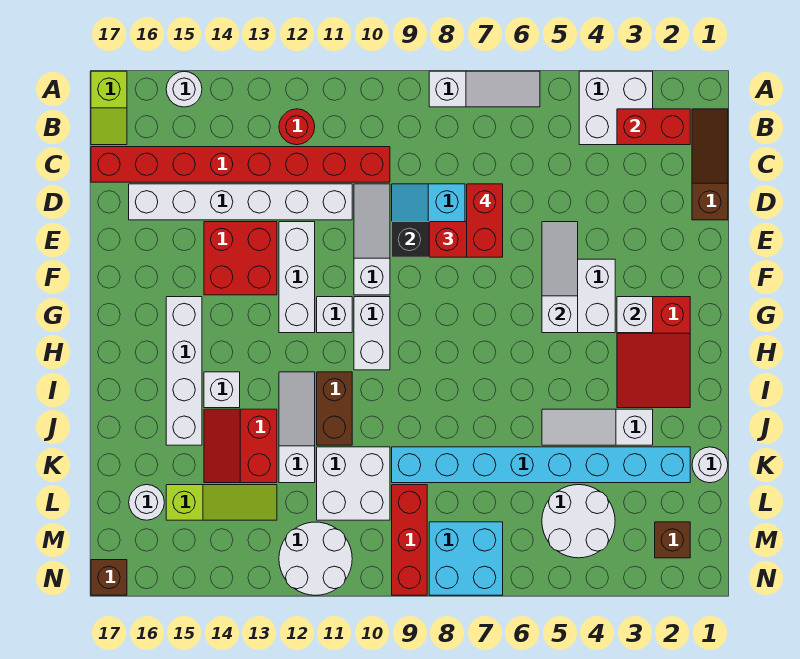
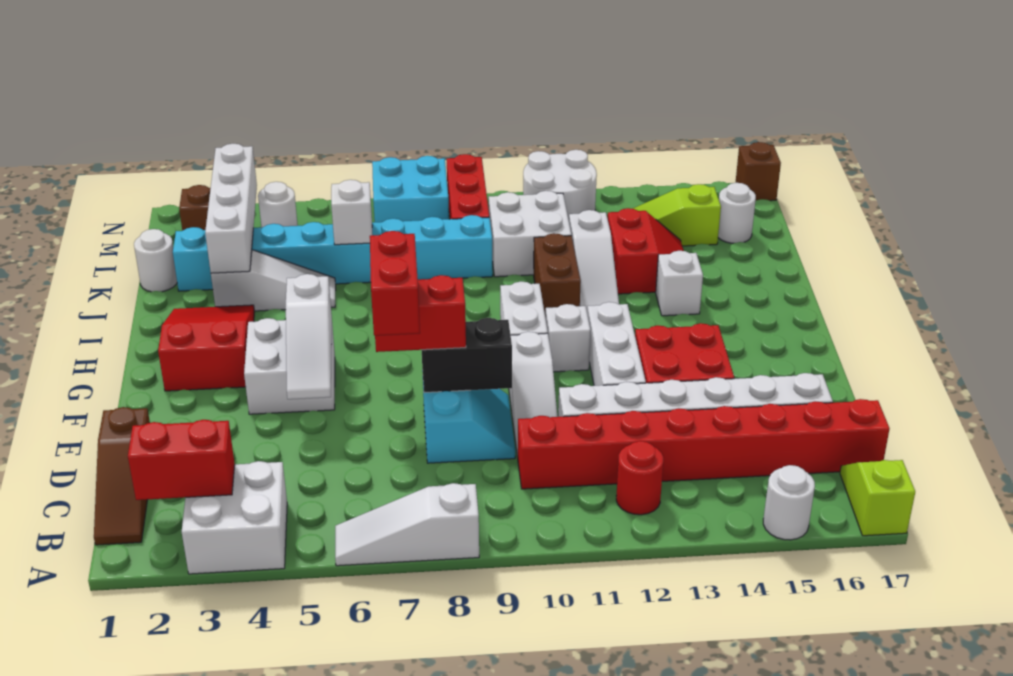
white 1x1 brick [617,297,653,333] -> white 1x1 brick moved to [331,180,372,245]
white 1x4 brick [166,297,202,445] -> white 1x4 brick moved to [205,144,257,273]
white 2x2 round brick [542,485,615,558] -> white 1x1 round brick [258,182,298,227]

